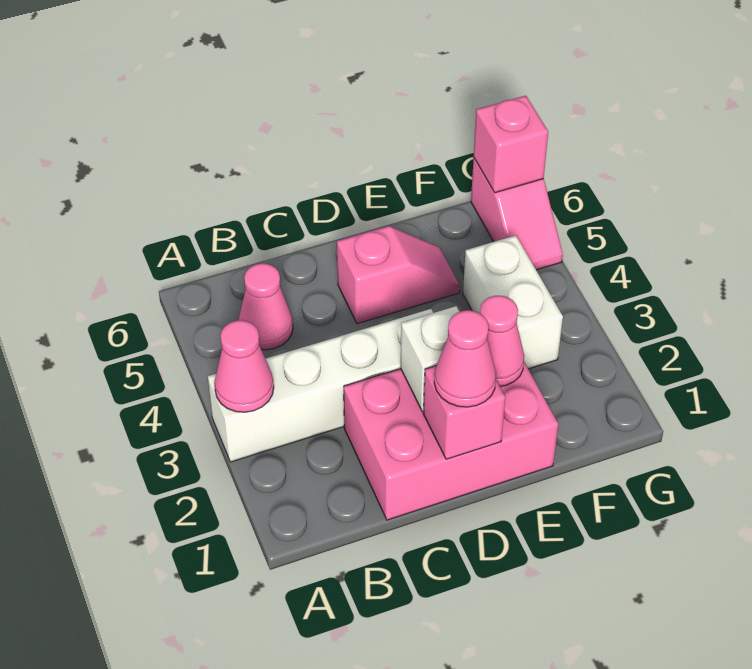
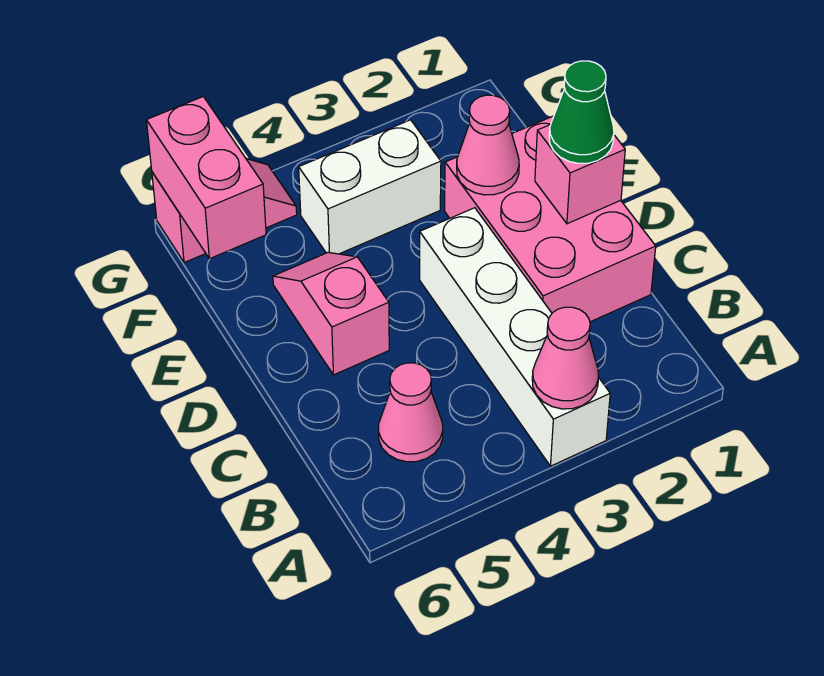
pink 1x1 cone [434,310,496,407] -> green 1x1 cone [549,61,614,163]
white 1x1 brick [401,306,459,412] -> none
pink 1x1 brick [474,96,548,193] -> pink 1x2 brick [146,97,266,259]

